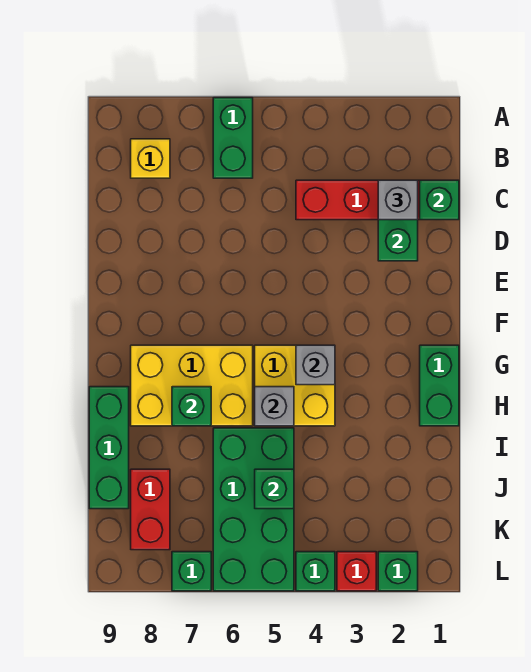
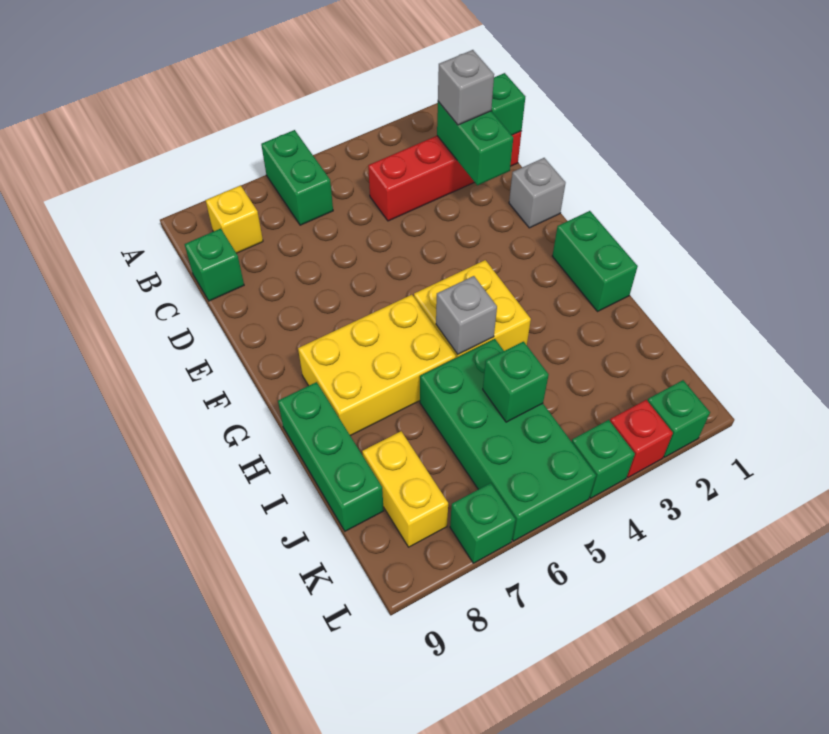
grey 1x1 brick [296,345,335,385] -> grey 1x1 brick moved to [509,158,565,228]
green 1x1 brick [172,387,211,426] -> green 1x1 brick moved to [185,229,244,301]
red 1x2 brick [131,469,170,550] -> yellow 1x2 brick [362,431,448,547]

